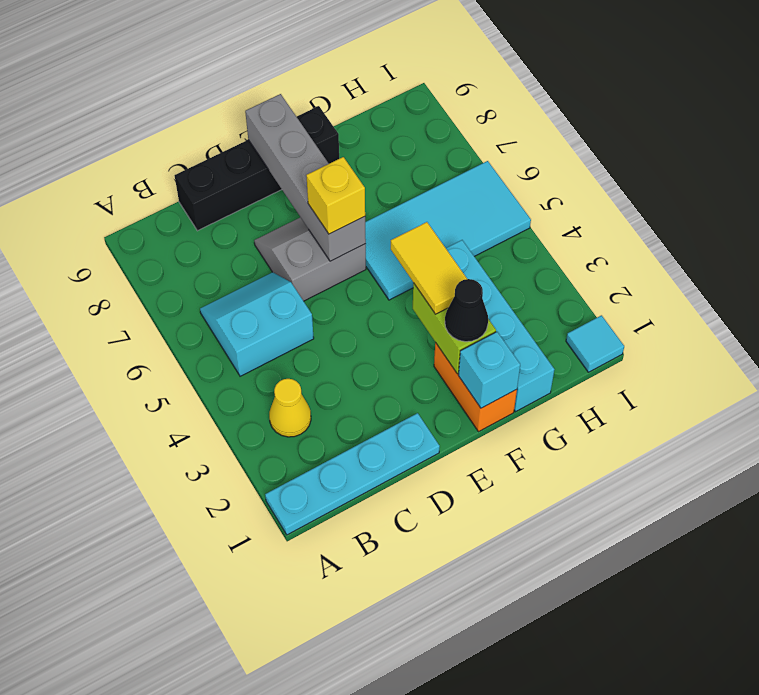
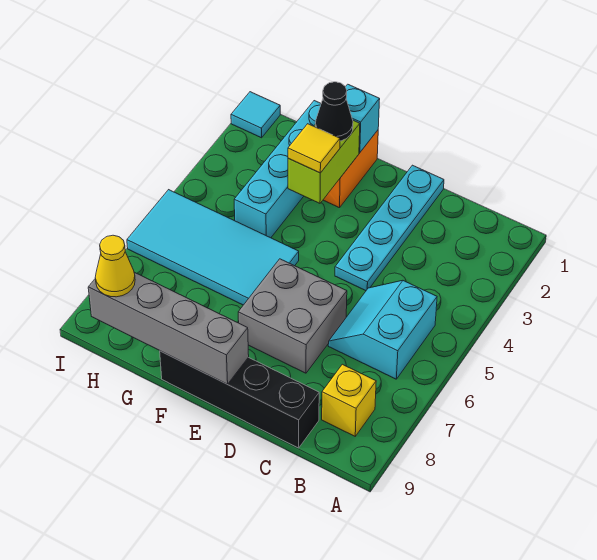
cyan 1x4 plate [265,413,440,535] -> cyan 1x4 plate turned to [335,165,444,291]
yellow 1x1 cone [269,379,311,437] -> yellow 1x1 cone moved to [95,235,135,297]
cyan 2x2 slope [200,272,314,376] -> cyan 2x2 slope turned to [328,281,437,379]
grey 2x2 slope [254,217,366,301] -> grey 2x2 brick [238,259,347,373]
grey 1x4 brick [245,94,366,261] -> grey 1x4 brick turned to [88,272,249,384]
yellow 1x1 brick [306,157,365,234] -> yellow 1x1 brick moved to [322,364,376,436]
yellow 1x2 tile [391,222,467,314] -> yellow 1x1 tile [288,124,340,173]

